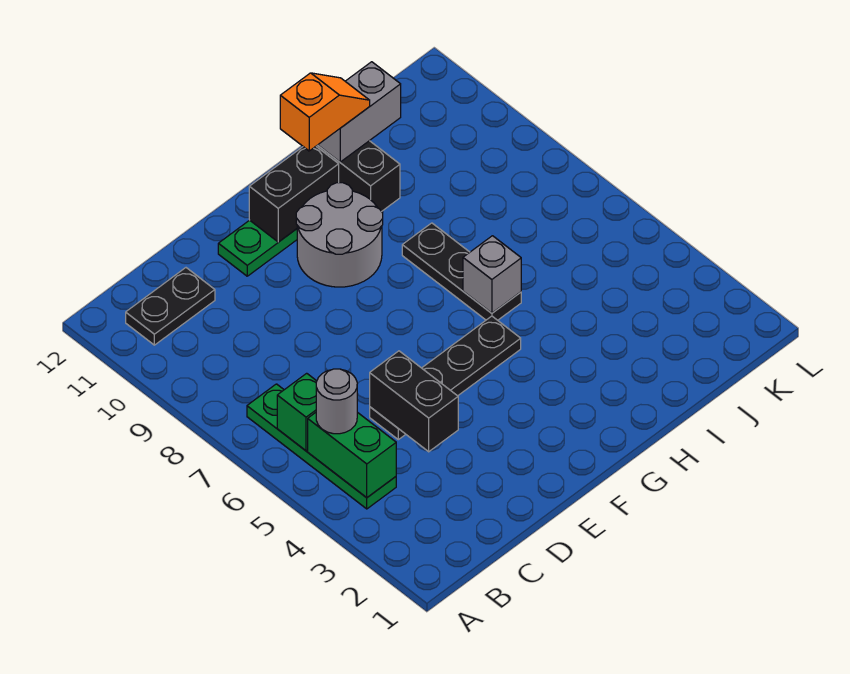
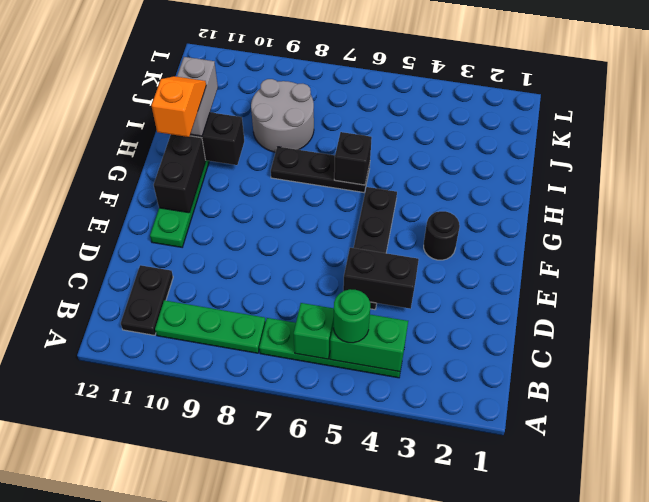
grey 1x1 round brick [316,369,357,434] -> green 1x1 round brick [333,289,370,343]
none -> green 1x3 plate [155,300,266,353]
none -> black 1x1 round brick [424,211,460,260]
grey 2x2 round brick [296,183,383,287] -> grey 2x2 round brick moved to [251,79,314,152]
grey 1x1 brick [463,236,521,313] -> black 1x1 brick [334,132,372,185]

